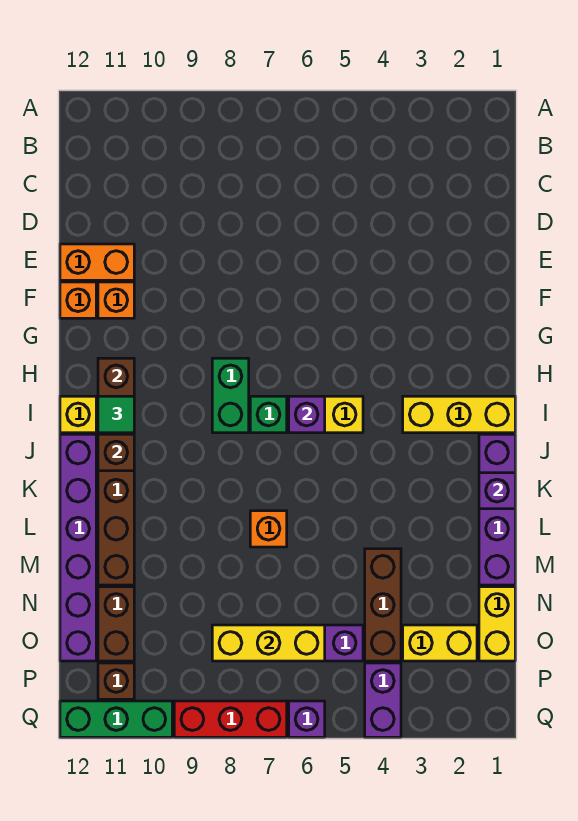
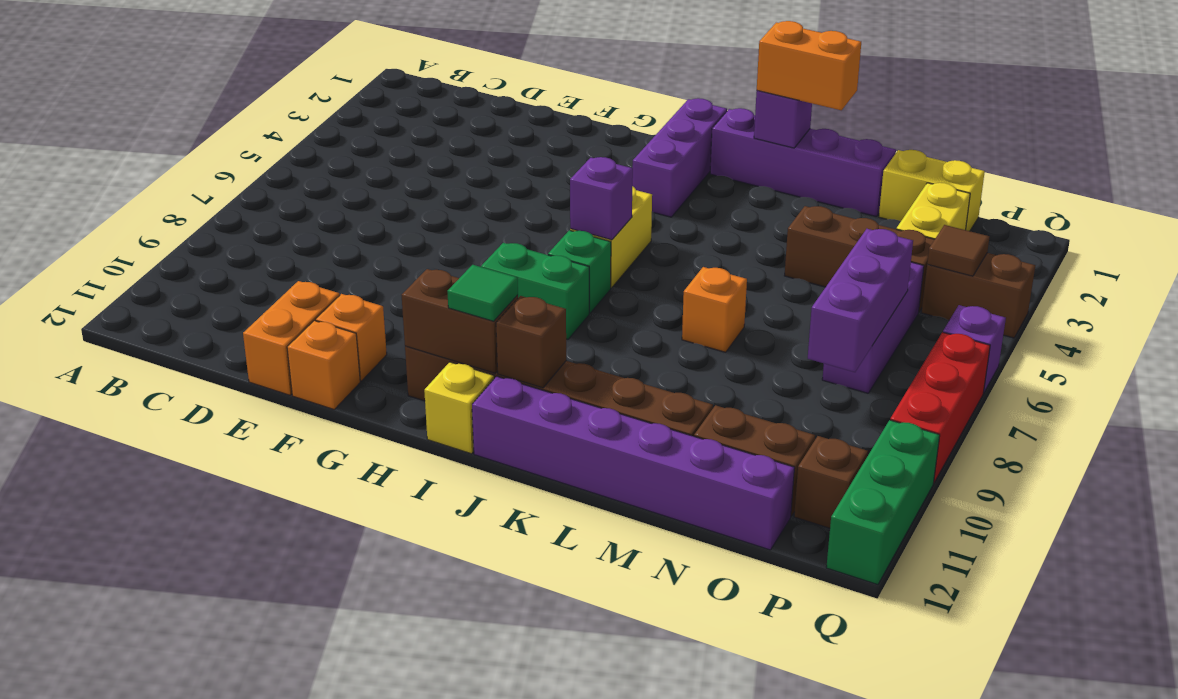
yellow 1x3 brick [403,396,515,433] -> purple 1x3 brick [632,98,727,217]
none -> orange 1x2 brick [757,21,861,110]
yellow 1x3 brick [212,625,325,661] -> purple 1x3 brick [808,229,913,372]
purple 1x2 brick [365,663,401,737] -> brown 1x2 brick [921,253,1035,338]
none -> brown 1x1 tile [927,225,990,276]

